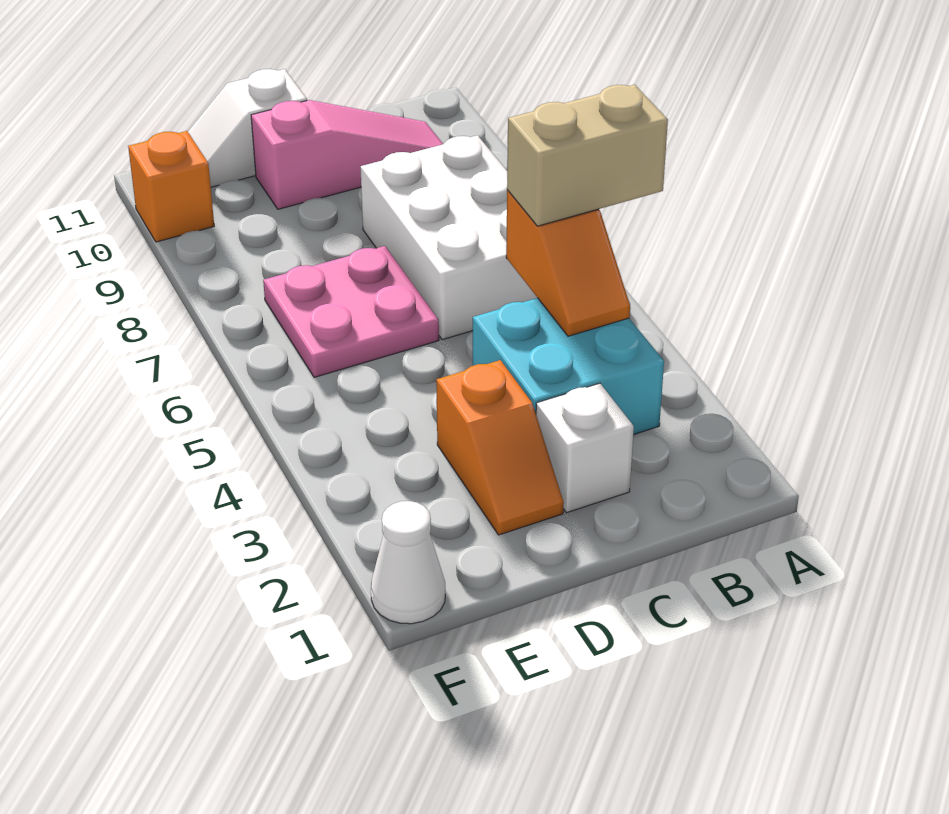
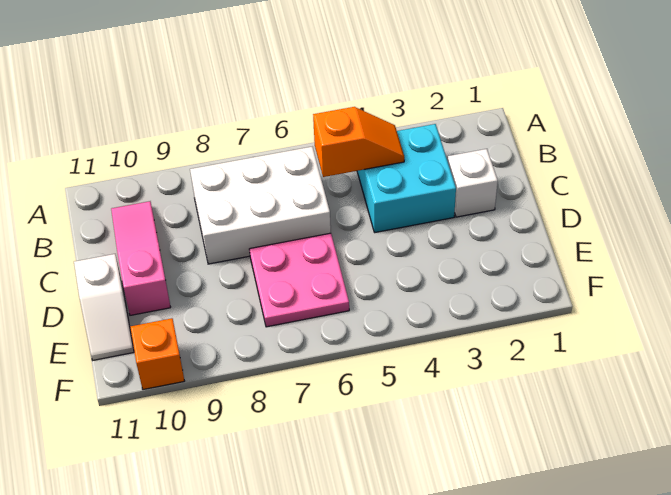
tan 1x2 brick [507,85,668,226] -> none
orange 1x2 slope [436,360,564,535] -> none
white 1x1 cone [371,501,445,624] -> none

